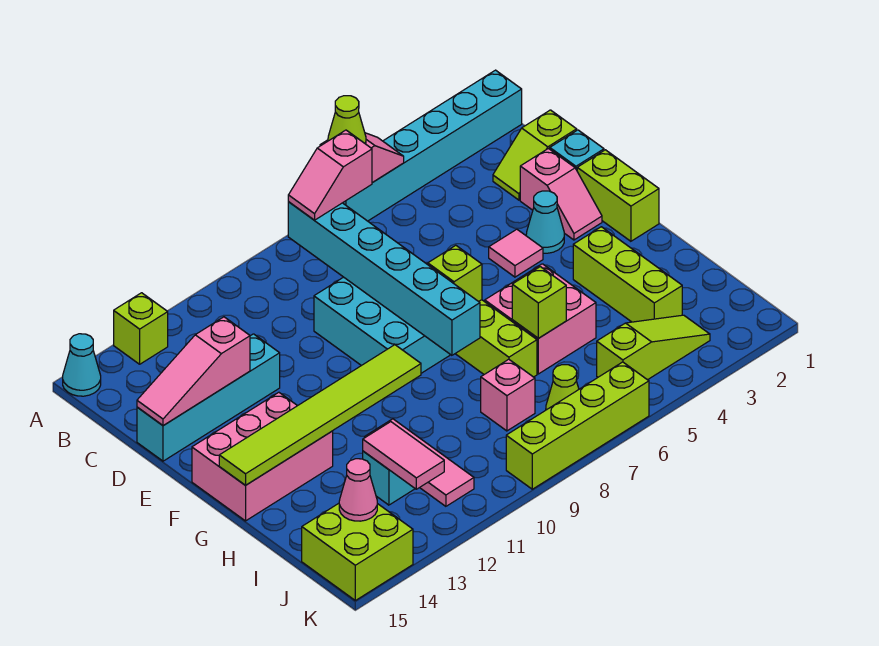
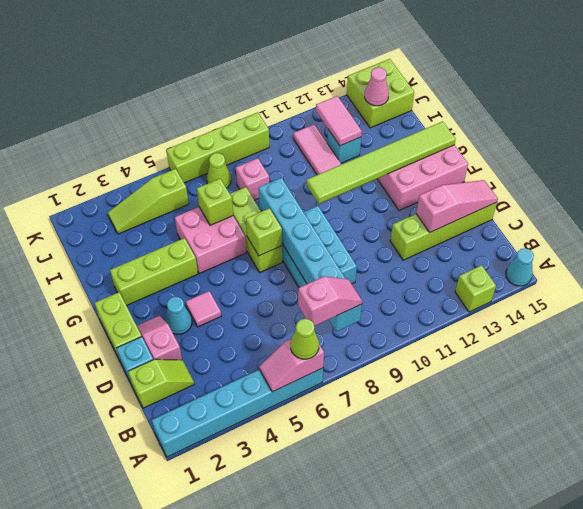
cyan 1x4 brick [137,334,280,461] -> lime 1x4 brick [390,202,497,260]
lime 1x3 brick [573,227,682,322] -> lime 1x3 brick turned to [110,238,198,306]

